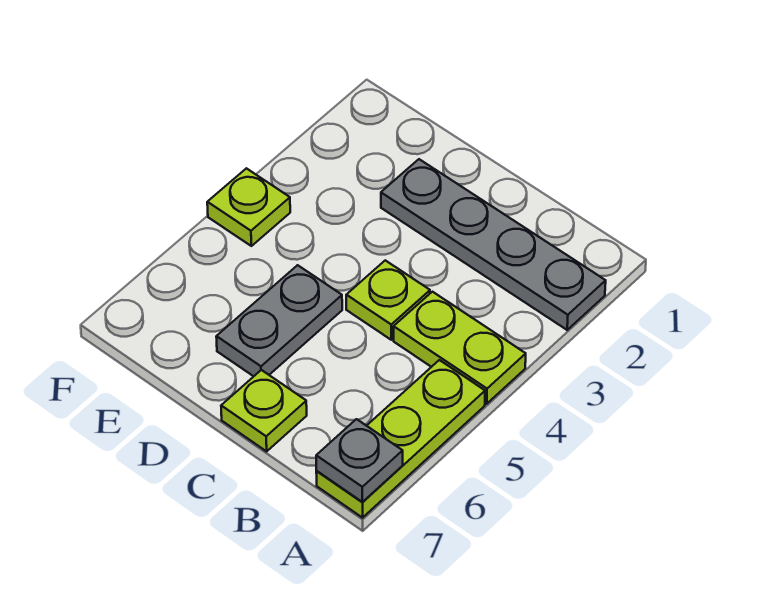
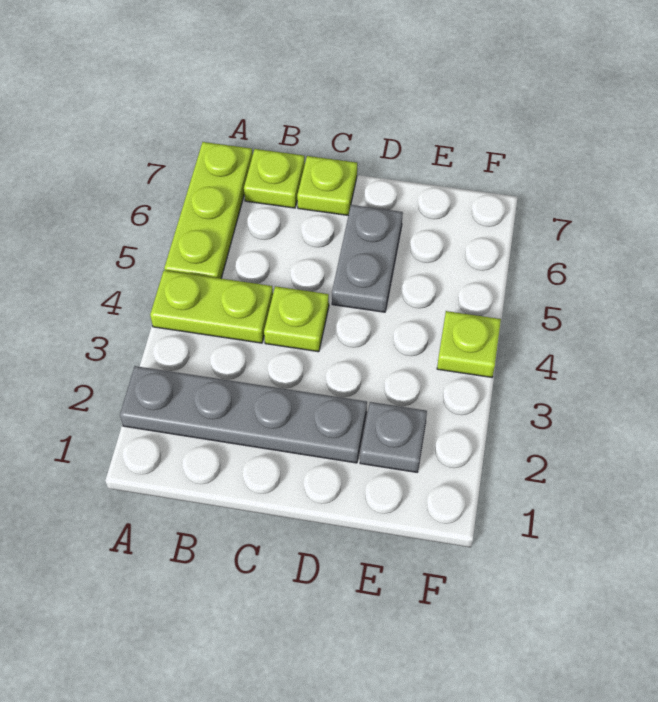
grey 1x1 plate [316,419,403,502] -> grey 1x1 plate moved to [360,402,427,472]
none -> lime 1x1 plate [244,149,305,208]

